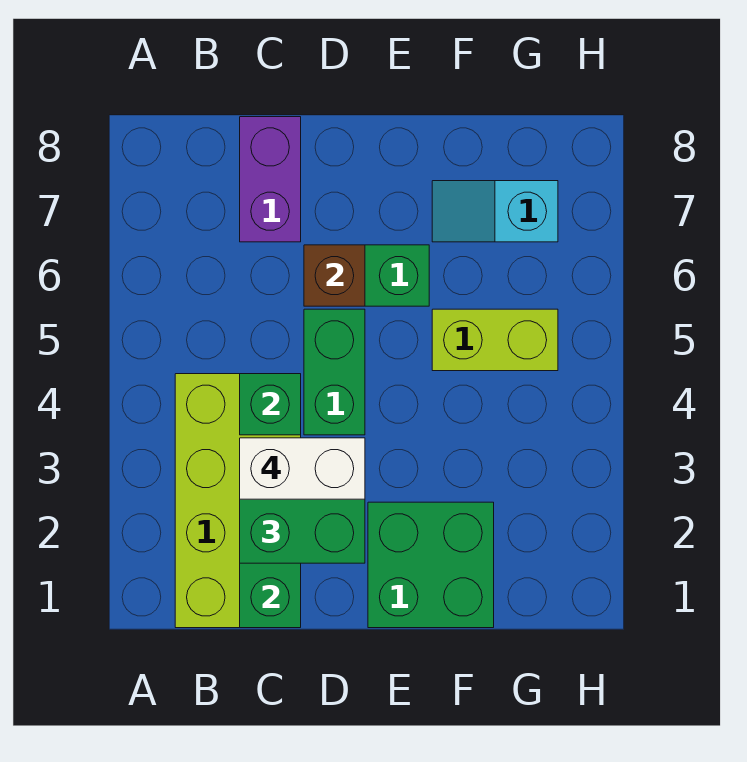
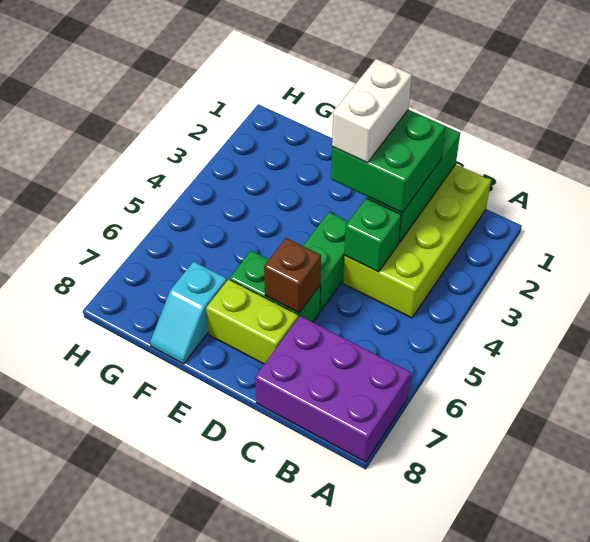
white 1x2 brick [240,438,365,499] -> white 1x2 brick turned to [332,59,412,163]
purple 1x2 brick [240,117,301,242] -> purple 2x3 brick [255,316,411,462]
green 2x2 brick [368,502,494,628] -> none
lime 1x2 brick [432,309,558,371] -> lime 1x2 brick moved to [206,279,298,364]
cyan 1x2 slope [432,181,558,242] -> cyan 1x2 slope turned to [150,262,227,364]

